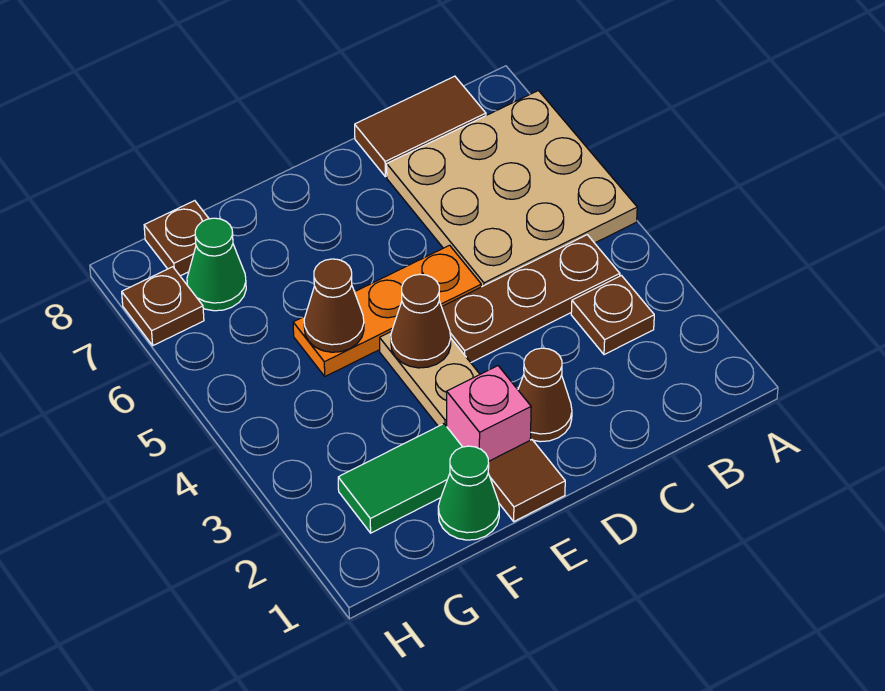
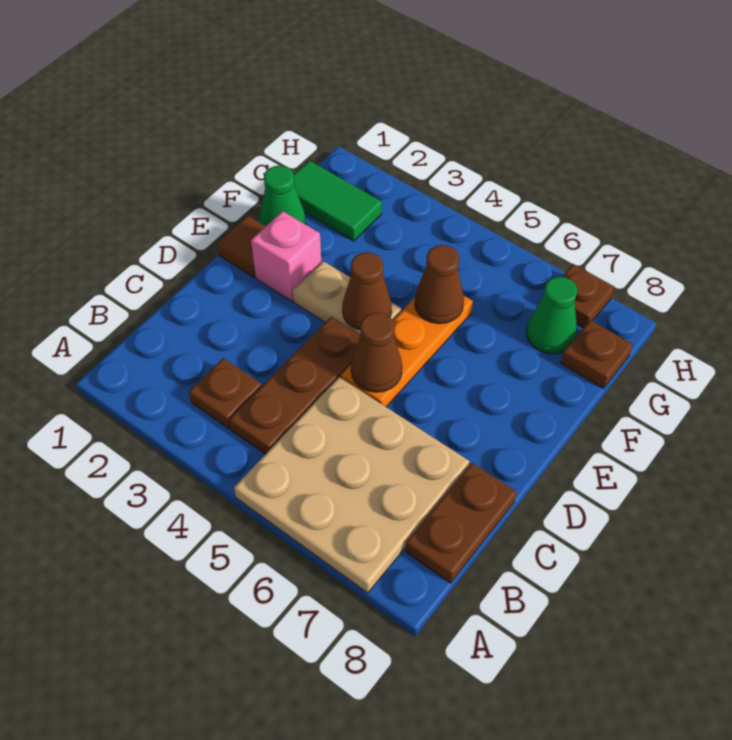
brown 1x2 tile [355,76,486,177] -> brown 1x2 plate [405,463,517,583]
brown 1x1 cone [518,348,572,442] -> brown 1x1 cone moved to [351,313,402,392]
green 1x2 tile [338,424,462,533] -> green 1x2 tile turned to [294,161,382,241]

